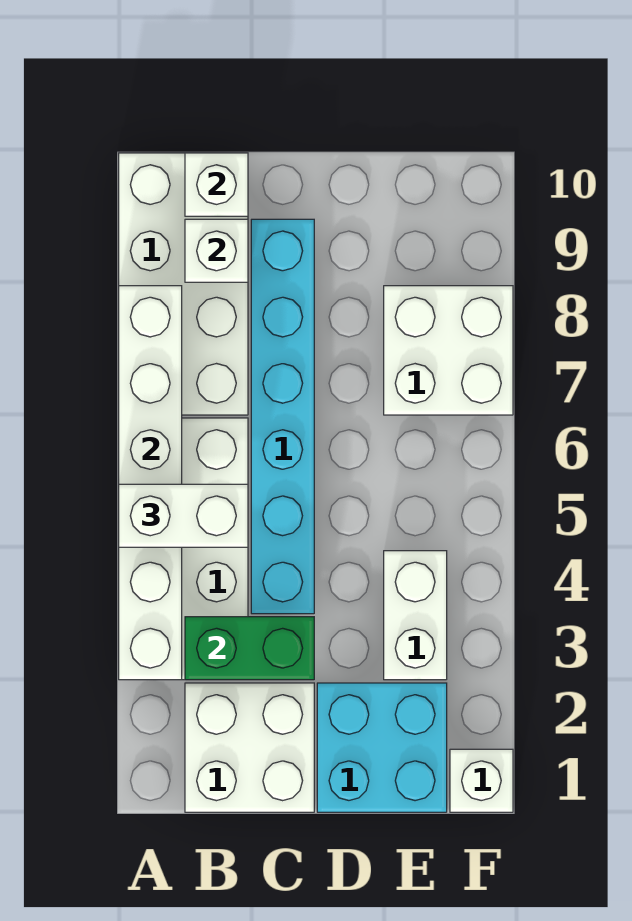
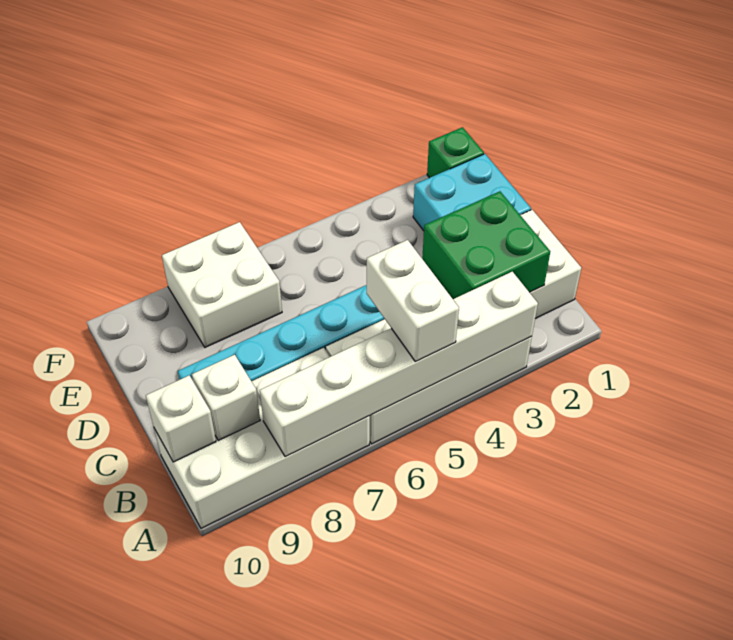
green 1x2 brick [185,617,314,680] -> green 2x2 brick [422,191,550,299]
white 1x2 brick [384,551,447,680] -> none
white 1x1 brick [450,749,513,812] -> green 1x1 brick [427,127,484,178]

